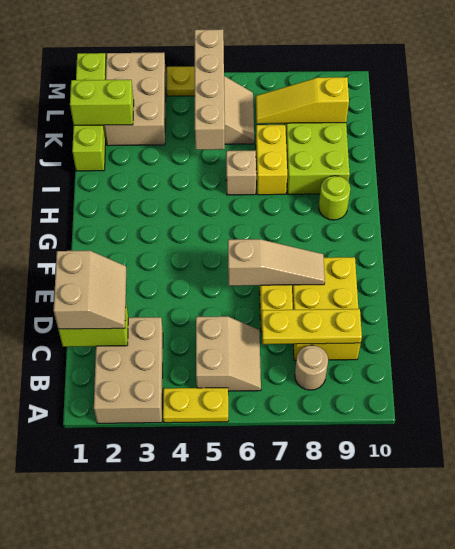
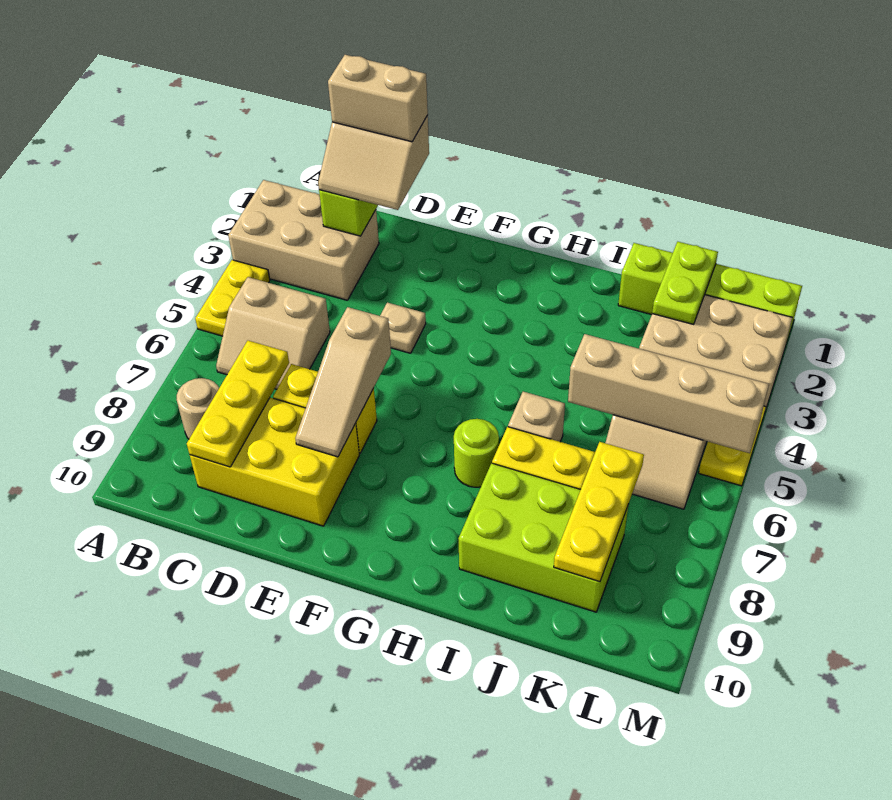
none -> tan 1x2 brick [328,55,428,142]
none -> tan 1x1 plate [380,303,426,353]
lime 1x1 round brick [319,176,350,220] -> lime 1x1 round brick moved to [454,419,499,487]
lime 1x2 brick [70,80,134,125] -> lime 1x2 plate [652,242,718,324]
yellow 1x3 slope [256,77,349,124] -> yellow 1x3 plate [554,442,644,582]

